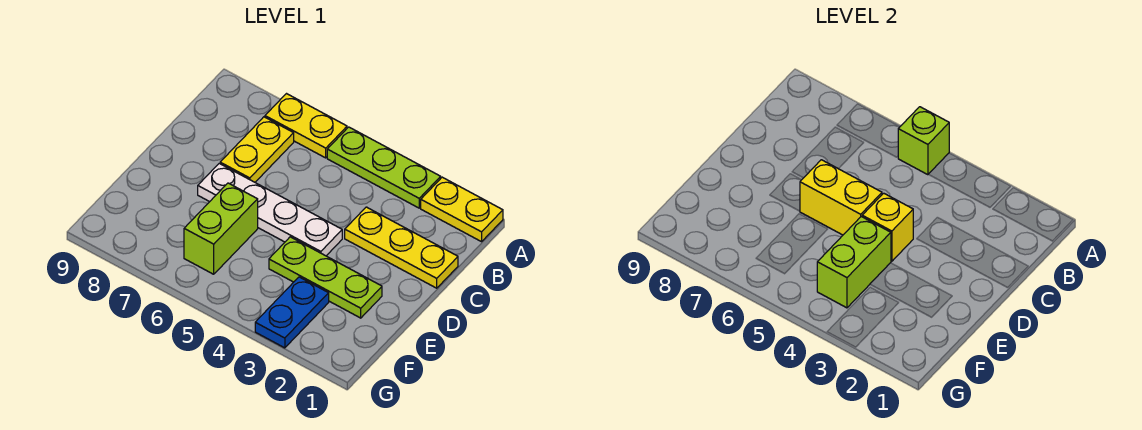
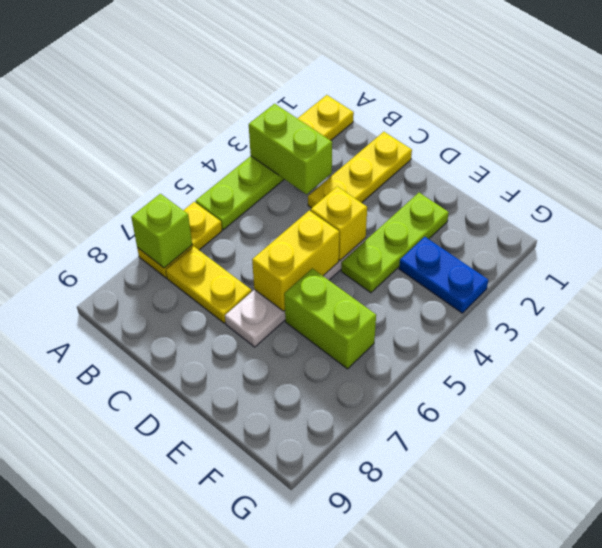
lime 1x1 brick [898,107,949,175] -> lime 1x1 brick moved to [131,194,192,268]
lime 1x2 brick [817,217,891,308] -> lime 1x2 brick moved to [249,104,332,194]

